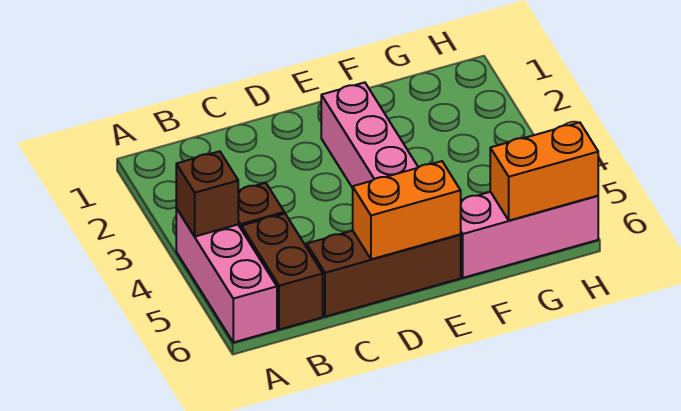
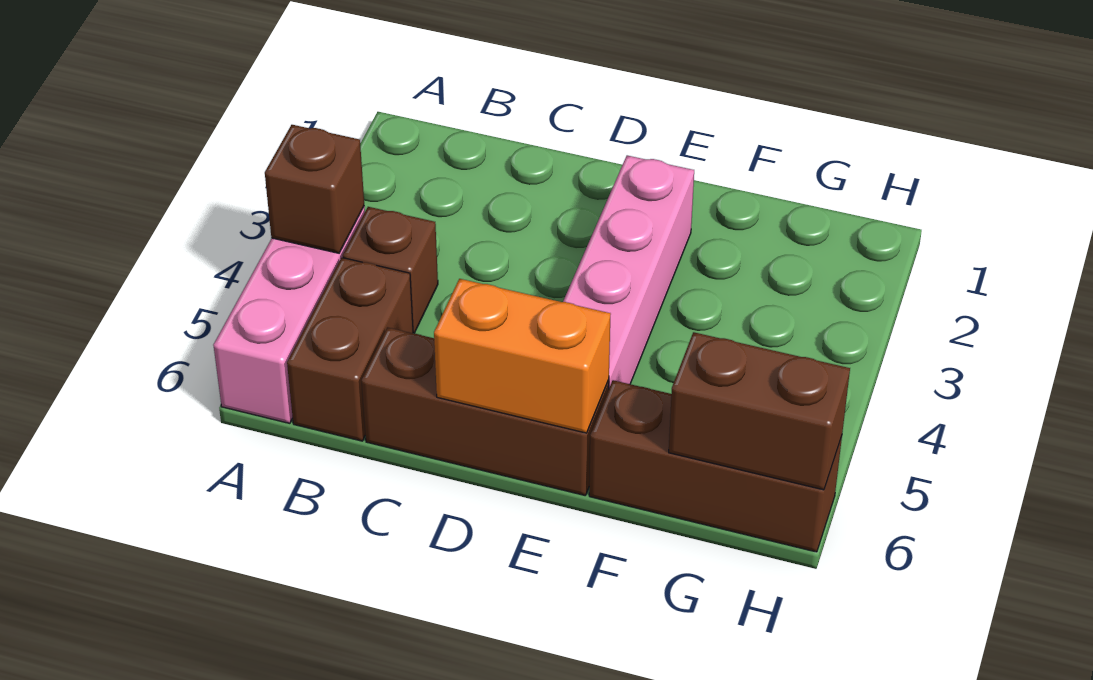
pink 1x3 brick [460,192,598,278] -> brown 1x3 brick [589,380,842,552]
orange 1x2 brick [490,122,598,220] -> brown 1x2 brick [669,332,850,490]

